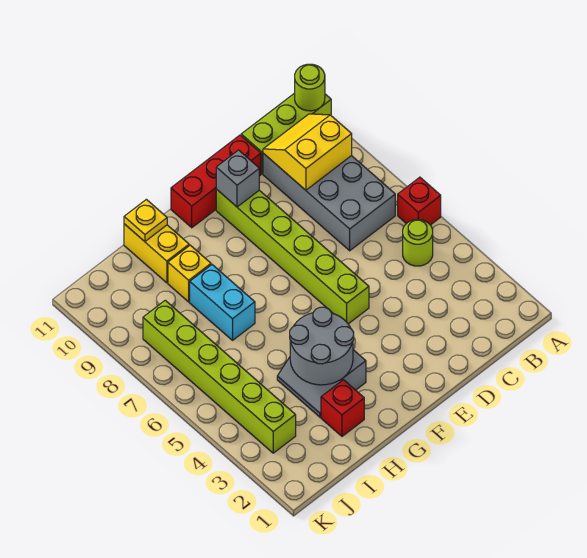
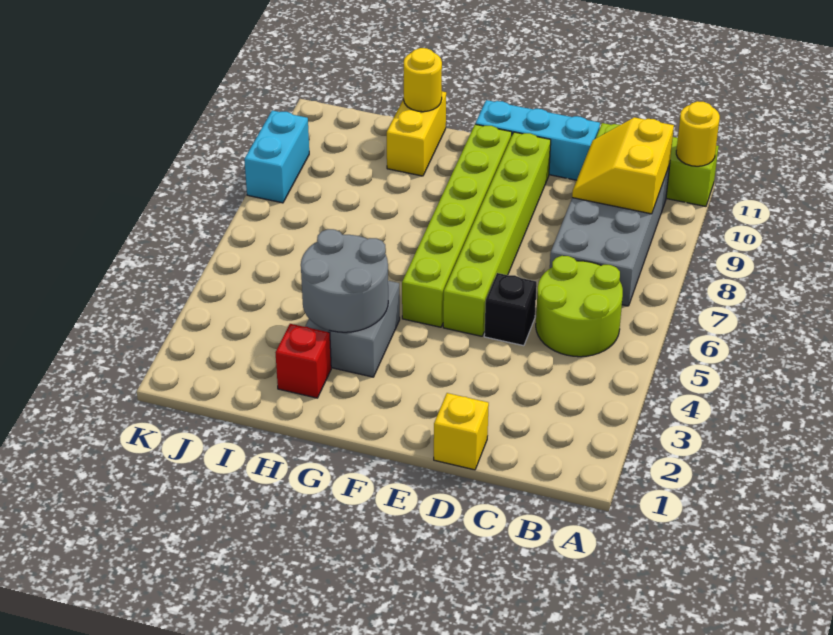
red 1x1 brick [398,177,441,225] -> none
lime 1x1 round brick [295,64,325,111] -> yellow 1x1 round brick [676,101,720,166]
lime 1x1 round brick [403,220,433,266] -> lime 2x2 round brick [536,256,623,357]
yellow 2x2 slope [263,114,352,190] -> yellow 2x2 slope turned to [572,117,674,214]
none -> black 1x1 brick [484,273,537,346]
red 1x3 brick [171,135,261,228] -> cyan 1x3 brick [475,100,600,180]
grey 1x1 brick [216,150,259,207] -> none
cyan 1x2 brick [190,265,255,340] -> cyan 1x2 brick moved to [244,111,309,203]
yellow 1x1 brick [168,245,211,302] -> yellow 1x1 brick moved to [434,393,489,470]
yellow 1x1 plate [124,199,167,241] -> yellow 1x1 round brick [404,48,442,112]
lime 1x6 brick [143,300,296,453] -> lime 1x6 brick moved to [402,124,512,327]

